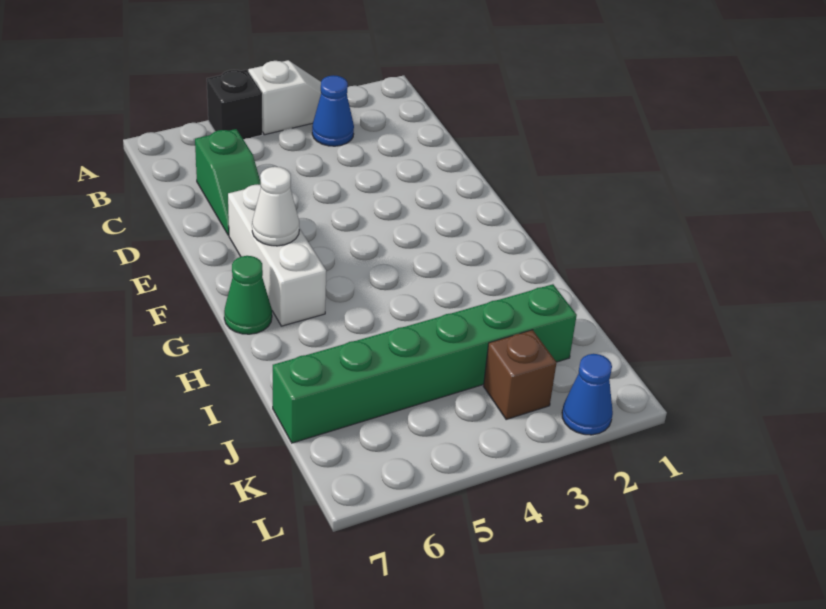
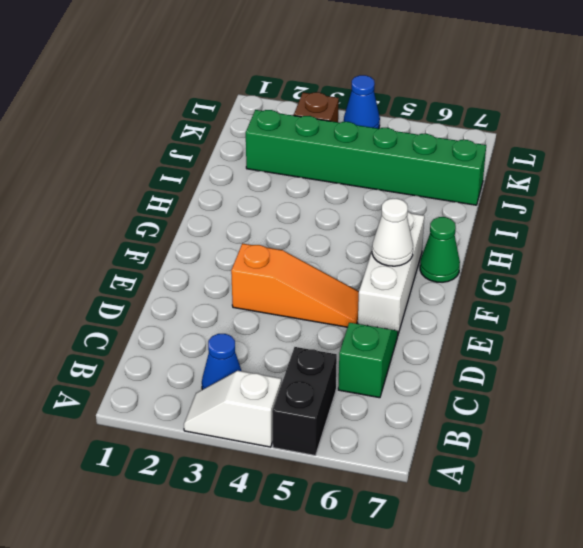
black 1x1 brick [207,70,262,139] -> black 1x2 brick [272,347,337,455]
none -> orange 1x3 slope [231,243,359,327]
blue 1x1 cone [562,354,613,435] -> blue 1x1 cone moved to [344,75,380,129]

